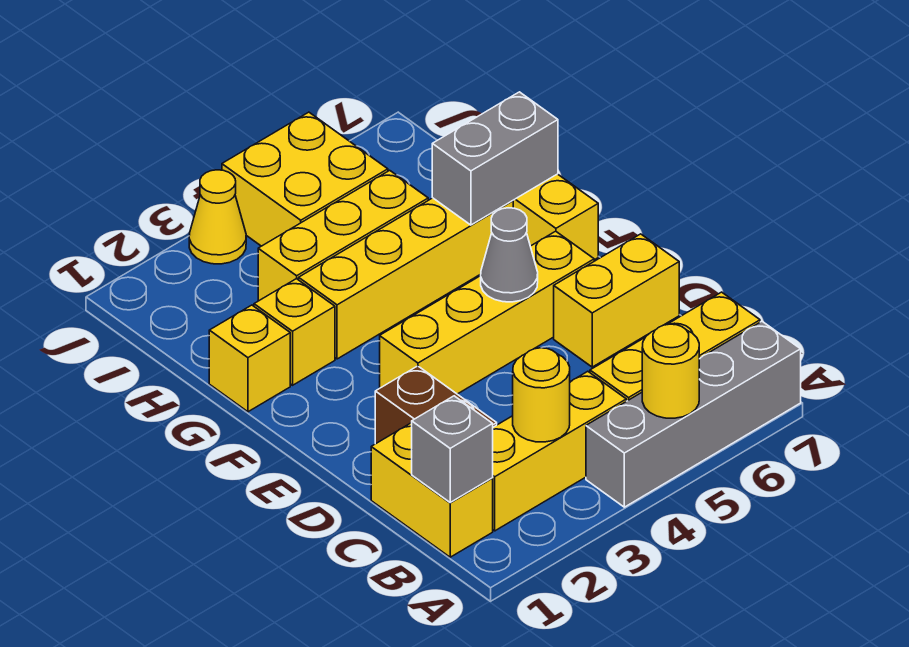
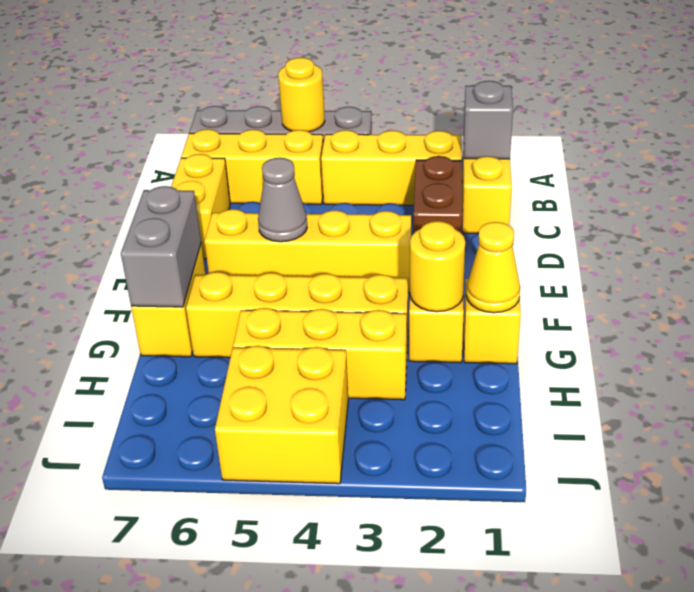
yellow 1x1 round brick [513,348,570,442] -> yellow 1x1 round brick moved to [410,221,465,312]
yellow 1x2 brick [554,234,679,367] -> yellow 1x2 brick turned to [171,154,230,259]
grey 1x2 brick [432,92,558,225] -> grey 1x2 brick turned to [121,186,201,307]
yellow 1x1 cone [189,170,246,264] -> yellow 1x1 cone moved to [466,222,520,313]

